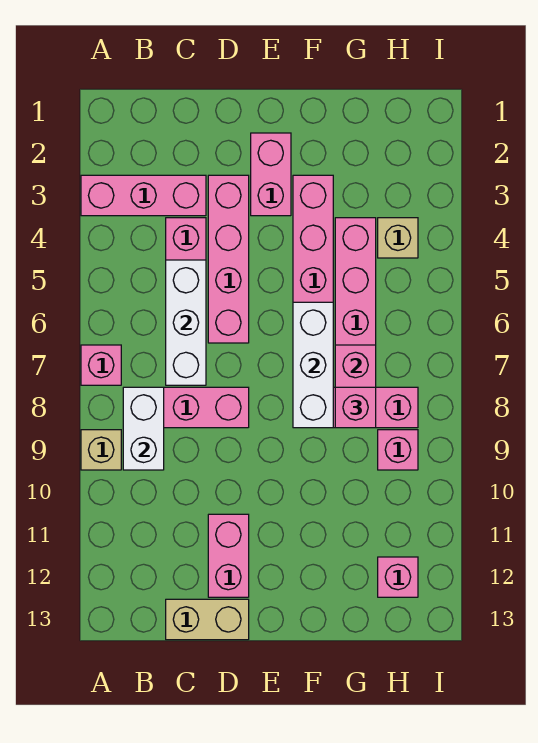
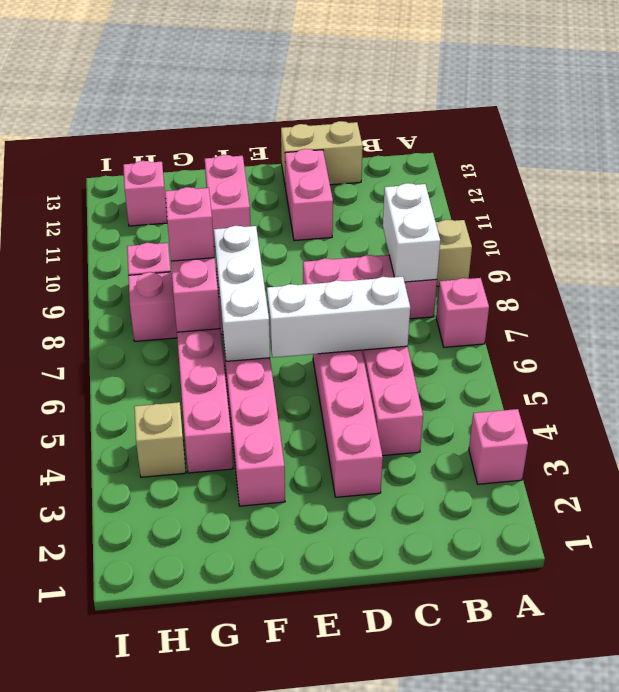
pink 1x3 brick [81,175,206,216] -> pink 1x1 brick [469,409,528,484]
white 1x3 brick [166,260,206,385] -> white 1x3 brick turned to [267,277,410,358]
pink 1x2 brick [251,133,291,216] -> pink 1x2 brick moved to [205,155,251,247]

